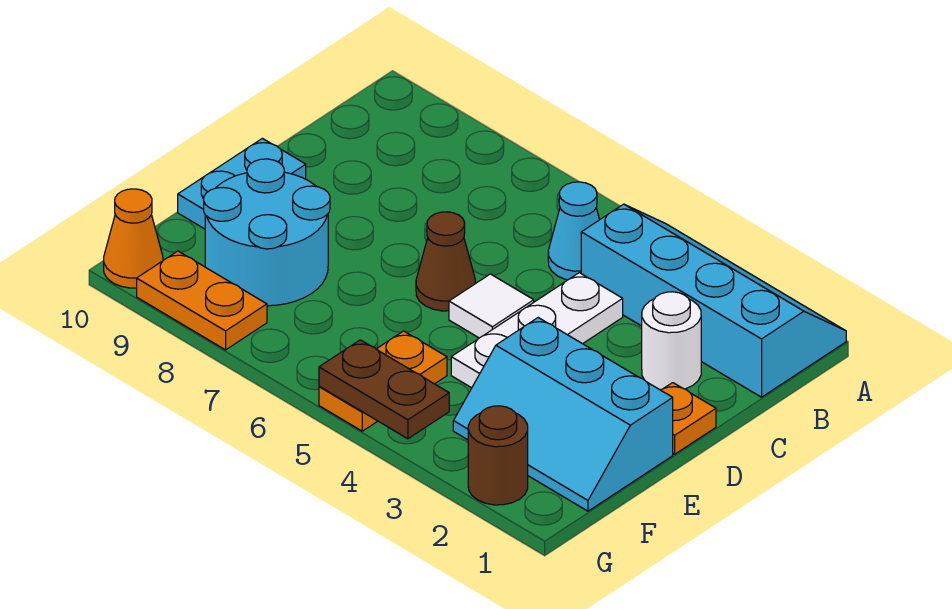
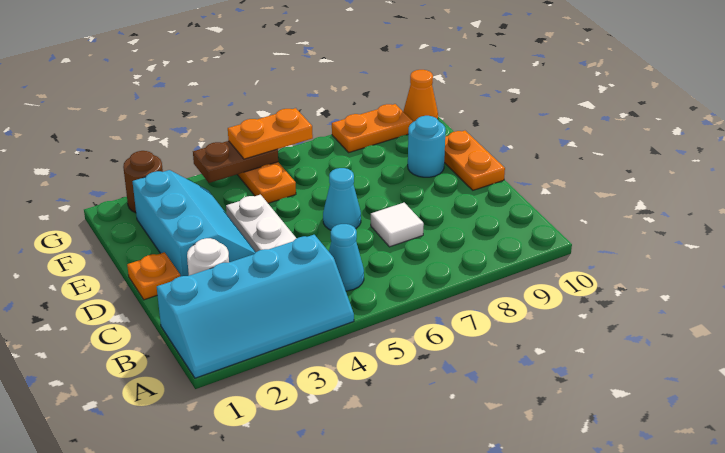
white 1x1 tile [449,274,534,338] -> white 1x1 tile moved to [371,203,424,247]
brown 1x1 cone [416,212,475,311] -> cyan 1x1 cone [323,168,361,230]
cyan 1x2 plate [178,138,306,229] -> orange 1x2 plate [444,131,505,190]
cyan 2x3 slope [453,318,673,511] -> cyan 2x3 slope turned to [133,170,256,277]
cyan 2x2 round brick [204,159,330,306] -> cyan 1x1 round brick [408,116,446,177]
none -> orange 1x2 plate [228,108,313,159]

